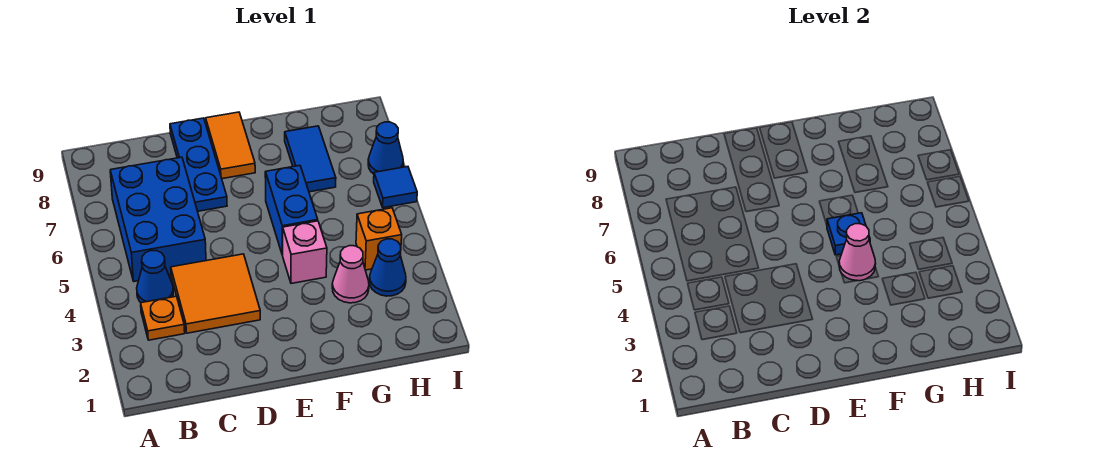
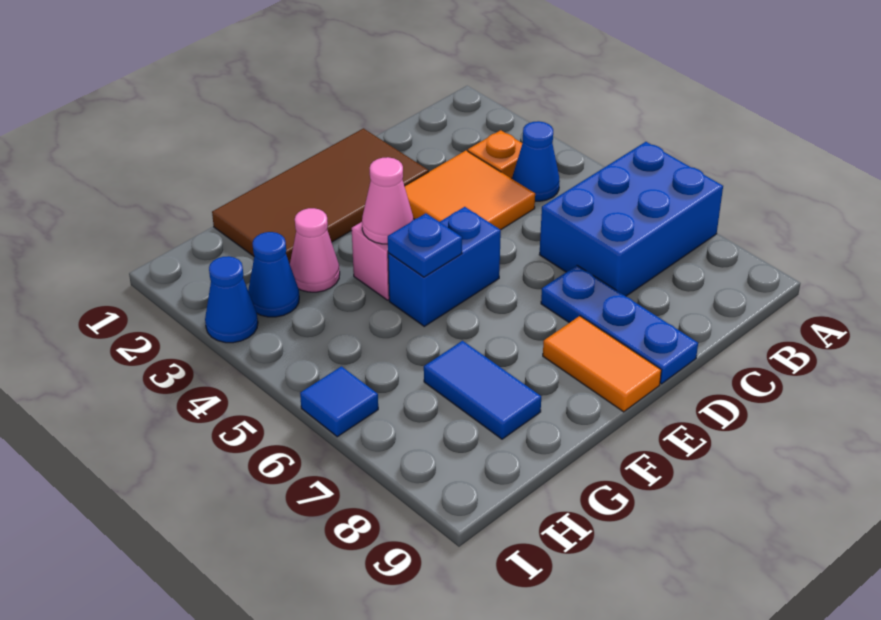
blue 2x3 brick [110,157,206,282] -> blue 2x3 brick turned to [539,142,723,296]
none -> brown 2x4 tile [212,128,429,264]
blue 1x2 brick [265,166,318,255] -> blue 1x2 brick turned to [388,207,501,326]
orange 1x1 brick [356,208,402,270] -> none
blue 1x1 cone [368,122,403,174] -> blue 1x1 cone moved to [205,256,258,343]

